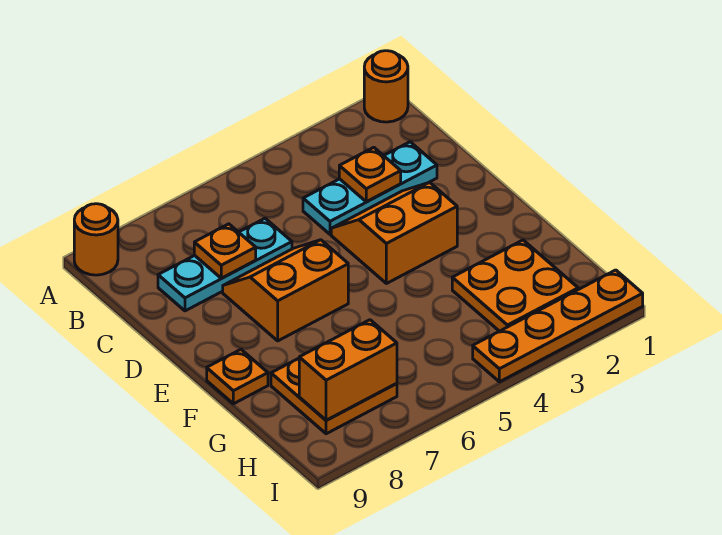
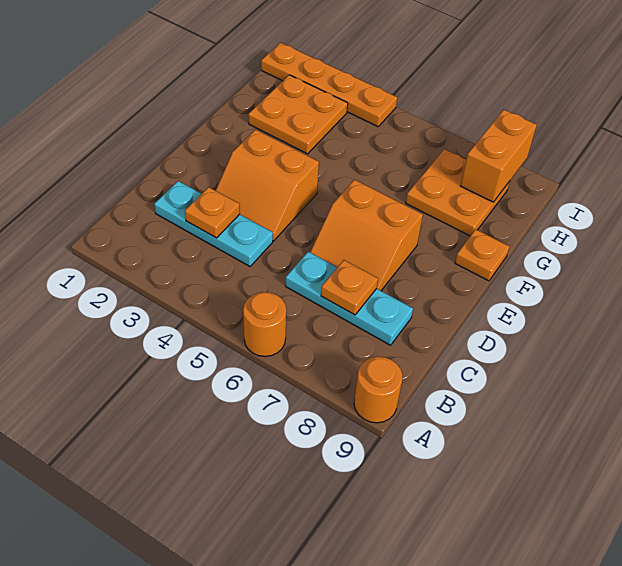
orange 1x1 round brick [364,51,408,122] -> orange 1x1 round brick moved to [243,292,286,356]
orange 1x2 brick [299,320,397,420] -> orange 1x2 brick turned to [461,110,537,202]

